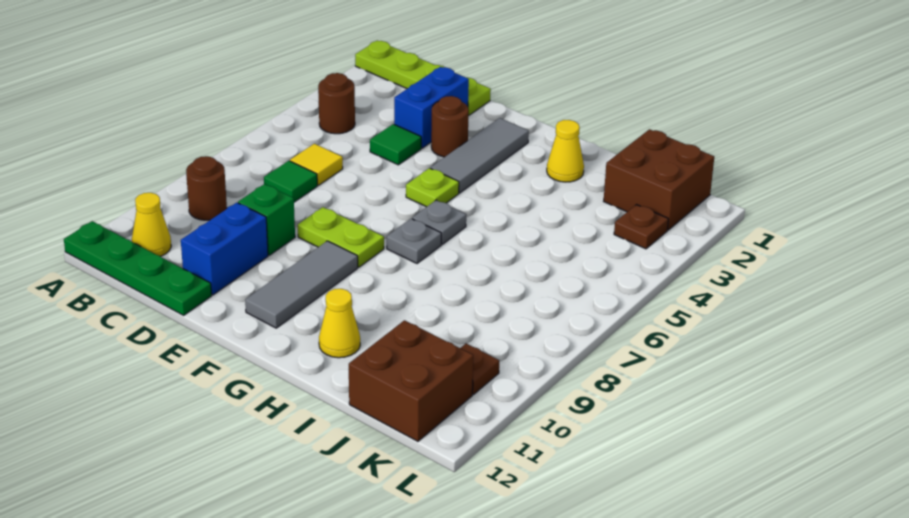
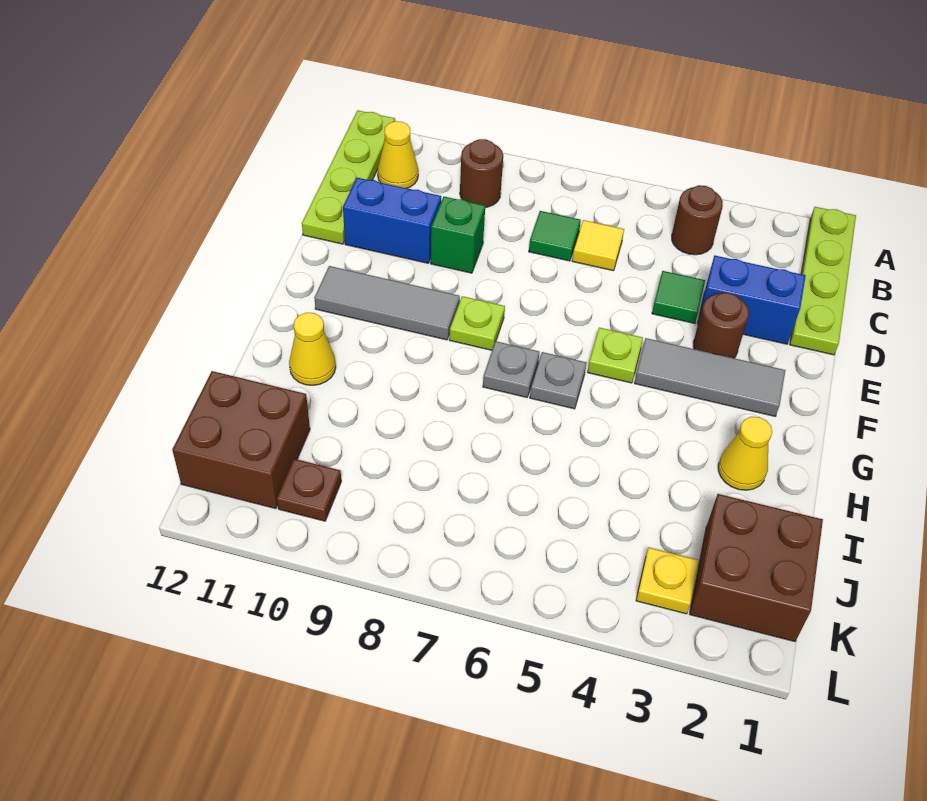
green 1x4 plate [64,221,212,315] -> lime 1x4 plate [302,110,395,244]
lime 1x2 plate [298,207,384,267] -> lime 1x1 plate [449,296,505,350]
brown 1x1 plate [614,205,668,249] -> yellow 1x1 plate [636,548,699,614]

